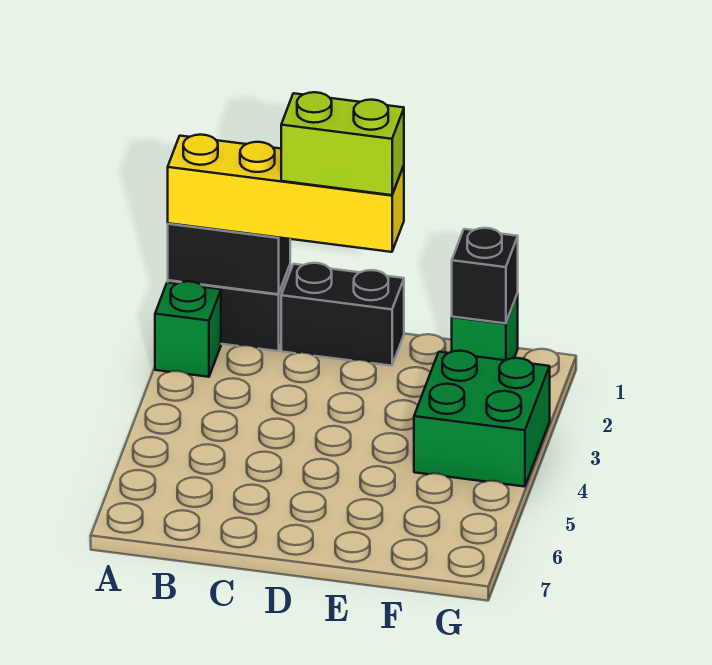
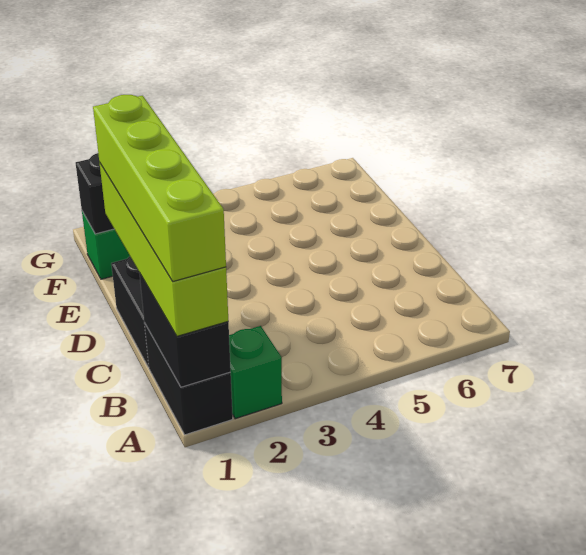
yellow 1x4 brick [168,135,404,252] -> lime 1x4 brick [99,162,228,336]
lime 1x2 brick [281,92,404,195] -> lime 1x4 brick [93,95,226,281]
green 2x2 brick [414,351,550,487] -> none

